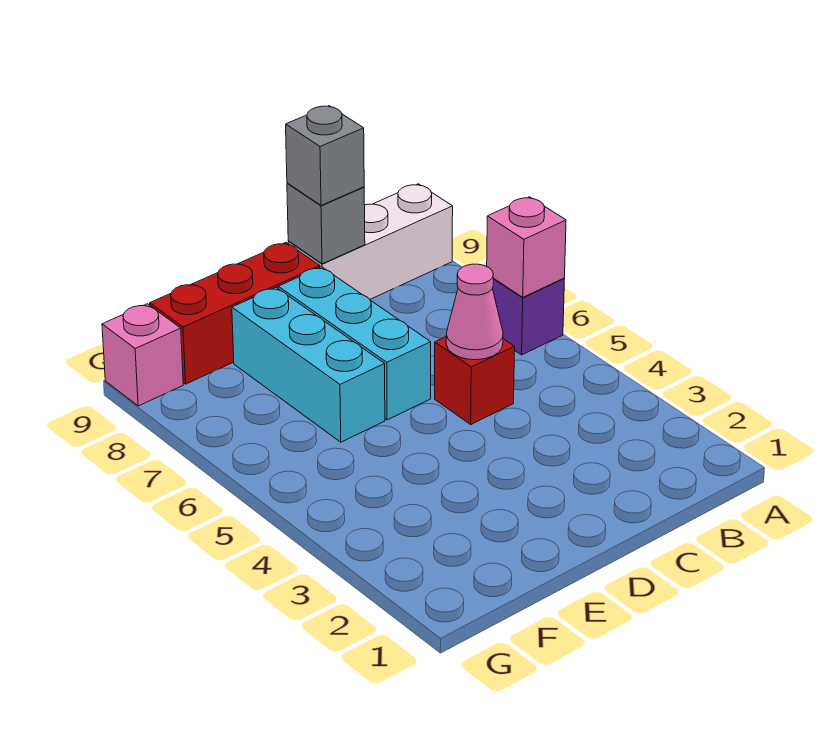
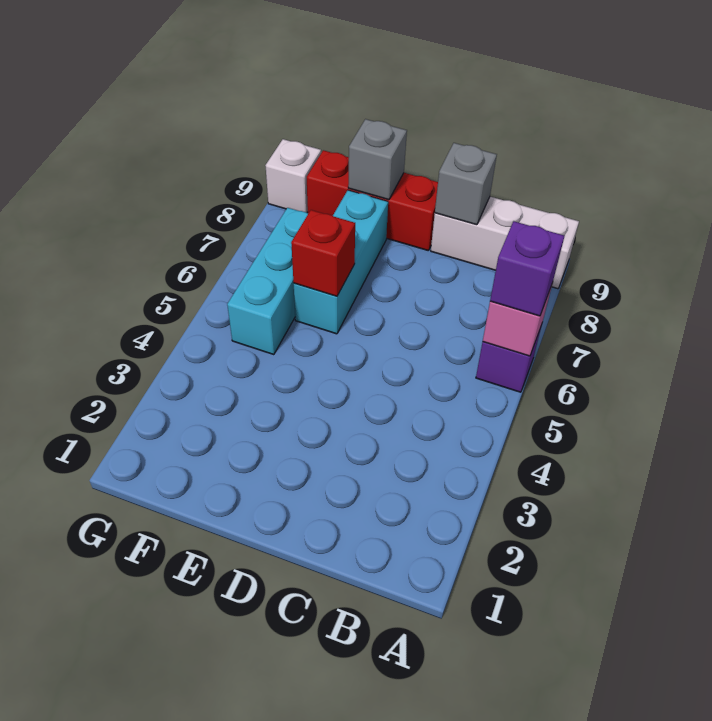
none -> purple 1x1 brick [490,221,564,316]
red 1x1 brick [435,337,515,424] -> red 1x1 brick moved to [291,210,355,296]
pink 1x1 cone [446,264,503,360] -> none
grey 1x1 brick [286,106,364,205] -> grey 1x1 brick moved to [348,119,407,200]
cyan 1x3 brick [278,267,431,420] -> cyan 1x3 brick moved to [227,208,308,355]
pink 1x1 brick [102,304,183,406] -> white 1x1 brick [265,139,321,213]

